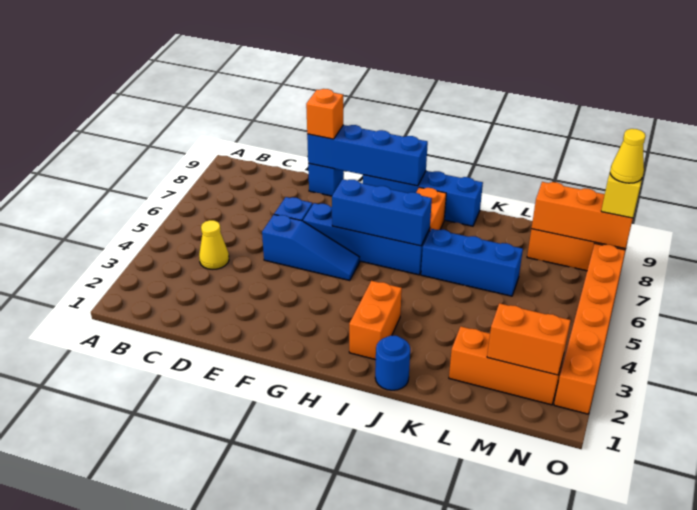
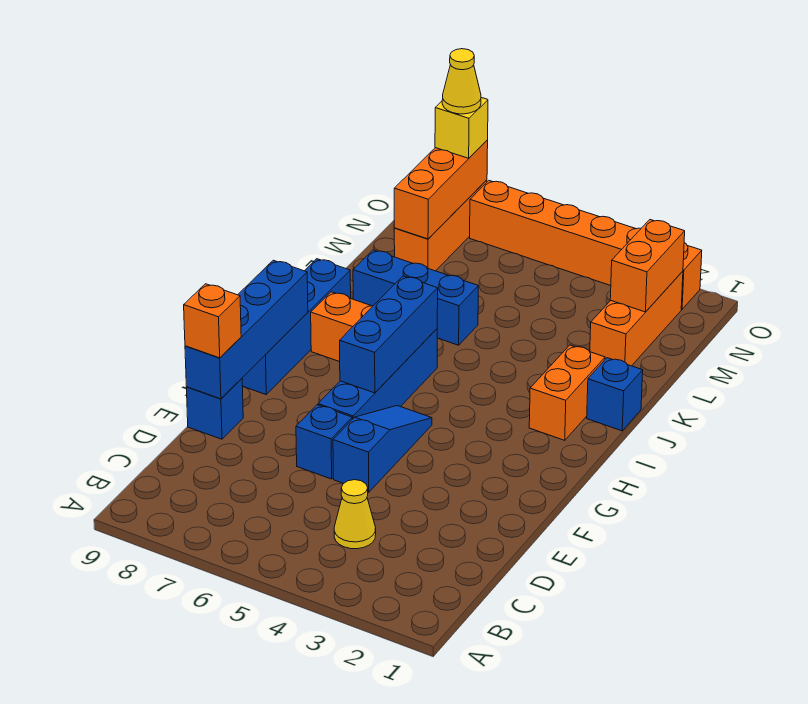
orange 1x2 brick [349,281,402,360] -> orange 1x2 brick turned to [529,345,605,440]
blue 1x1 round brick [375,335,410,390] -> blue 1x1 brick [587,358,643,431]
blue 1x3 brick [421,229,523,296] -> blue 1x3 brick turned to [353,250,478,345]

